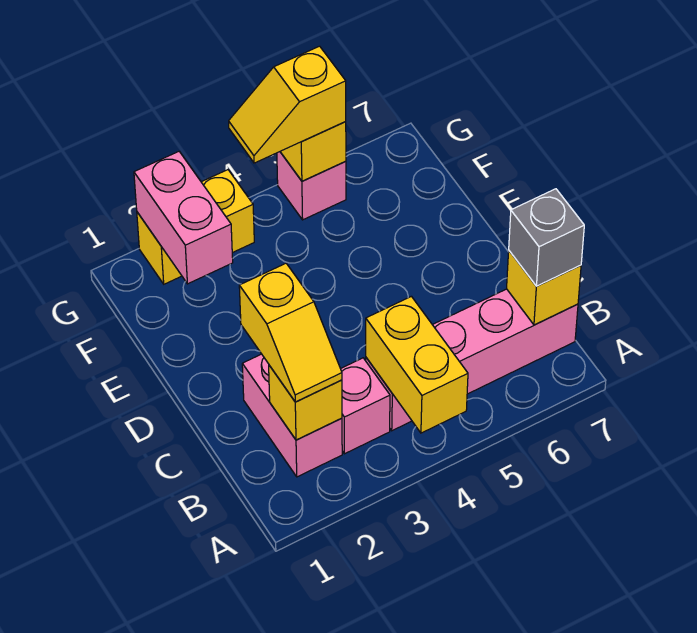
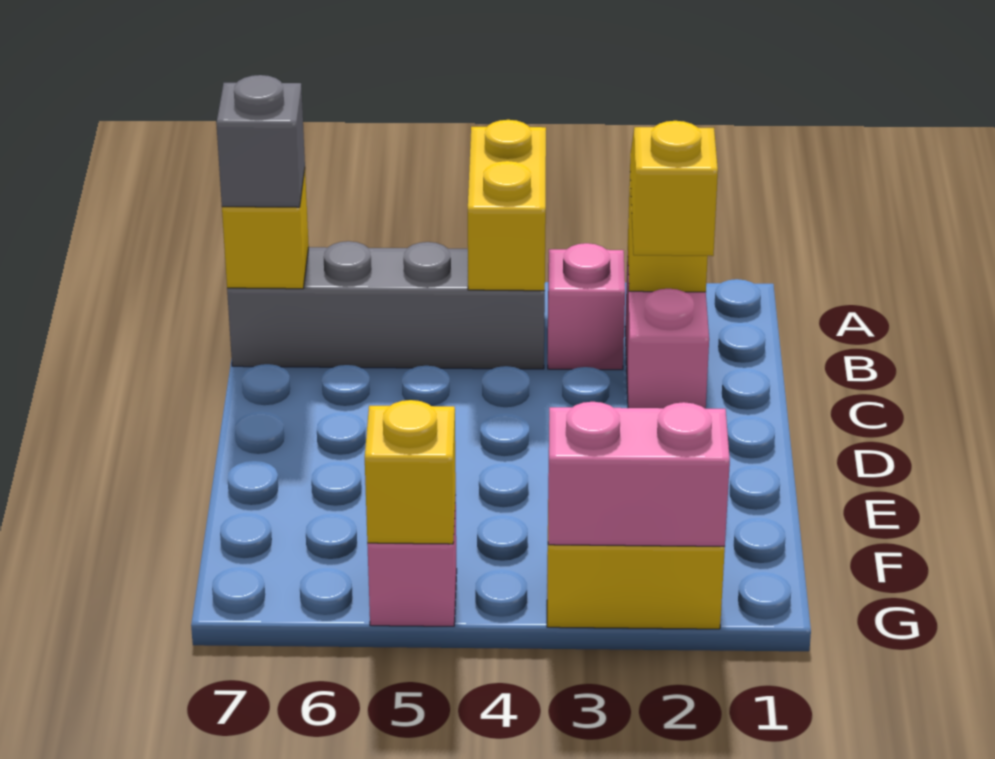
pink 1x4 brick [366,289,578,431] -> grey 1x4 brick [227,241,545,369]
pink 1x2 brick [134,152,233,284] -> pink 1x2 brick turned to [548,402,730,546]
yellow 1x2 slope [229,46,346,163] -> none

